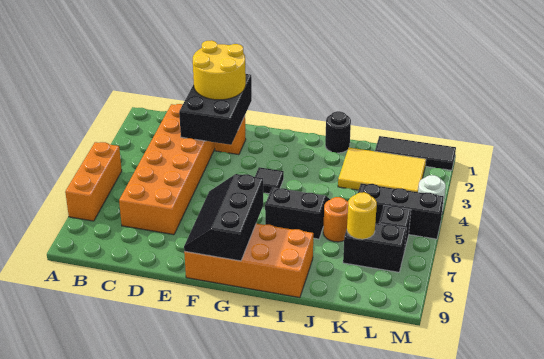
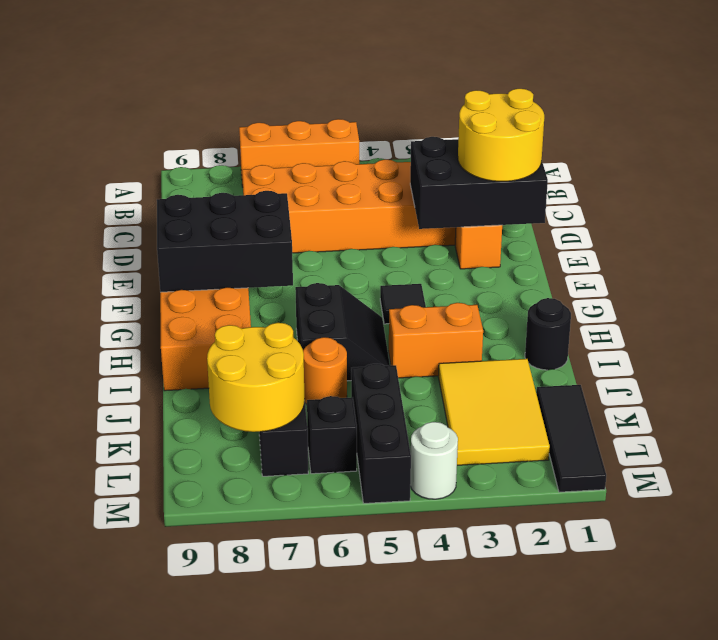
black 2x3 slope [184,174,263,261] -> black 2x3 brick [157,191,293,292]
none -> orange 1x2 brick [389,303,483,378]
yellow 1x1 round brick [347,192,377,239] -> yellow 2x2 round brick [207,323,305,432]

